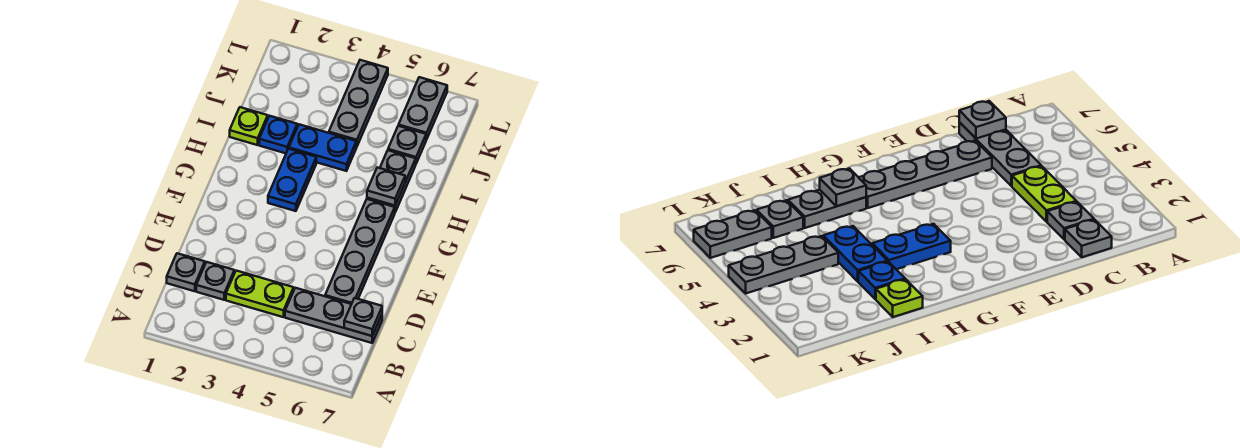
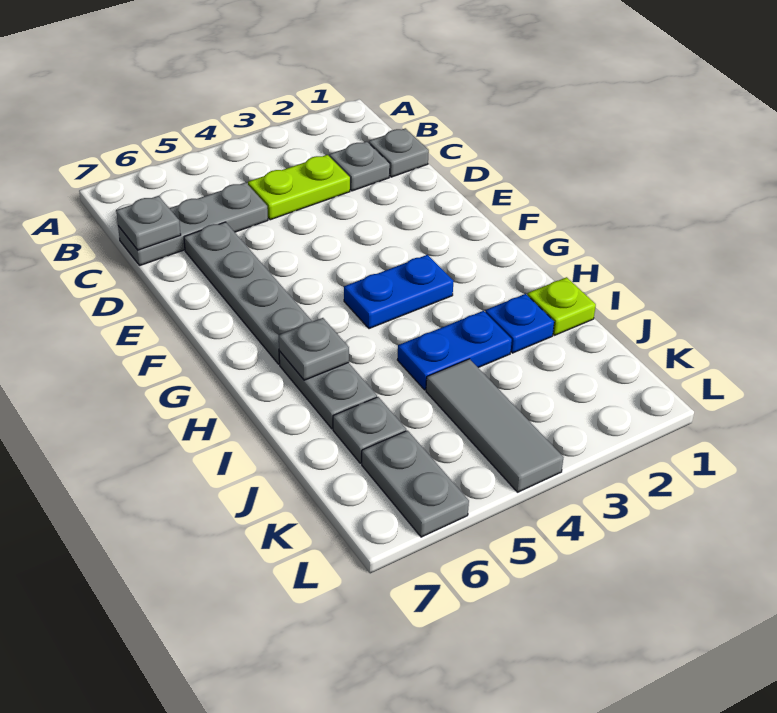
blue 1x2 plate [268,149,316,211] -> blue 1x2 plate turned to [344,255,453,329]
grey 1x3 plate [329,60,388,146] -> grey 1x3 tile [426,359,564,492]

